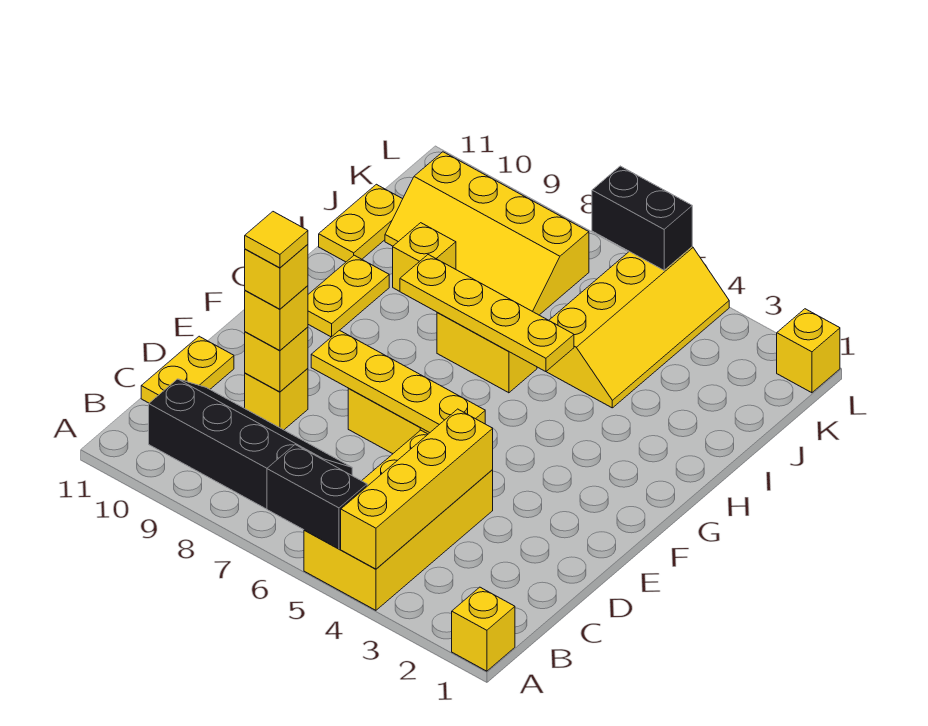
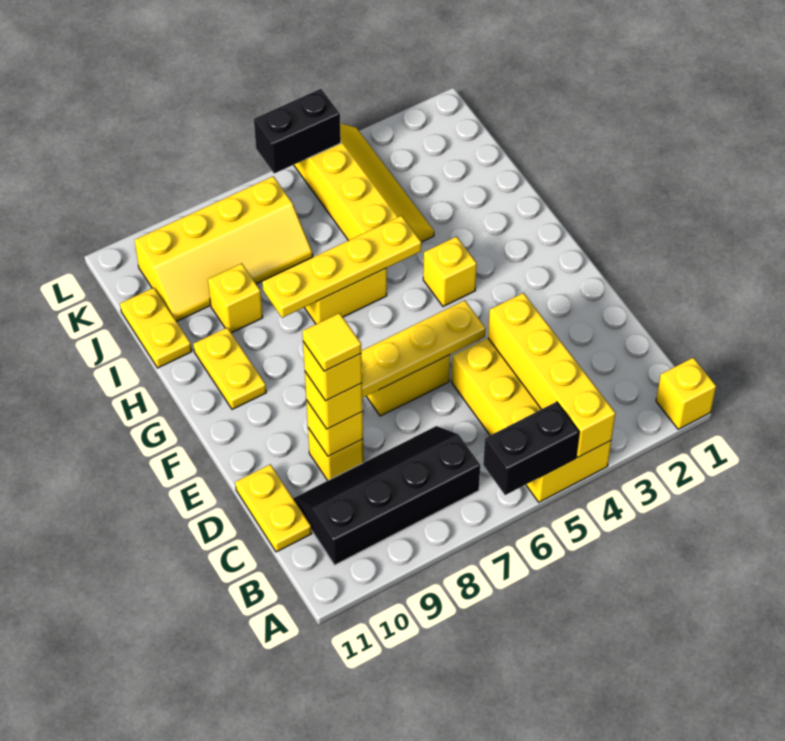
yellow 1x1 brick [777,309,840,393] -> yellow 1x1 brick moved to [423,237,477,306]

